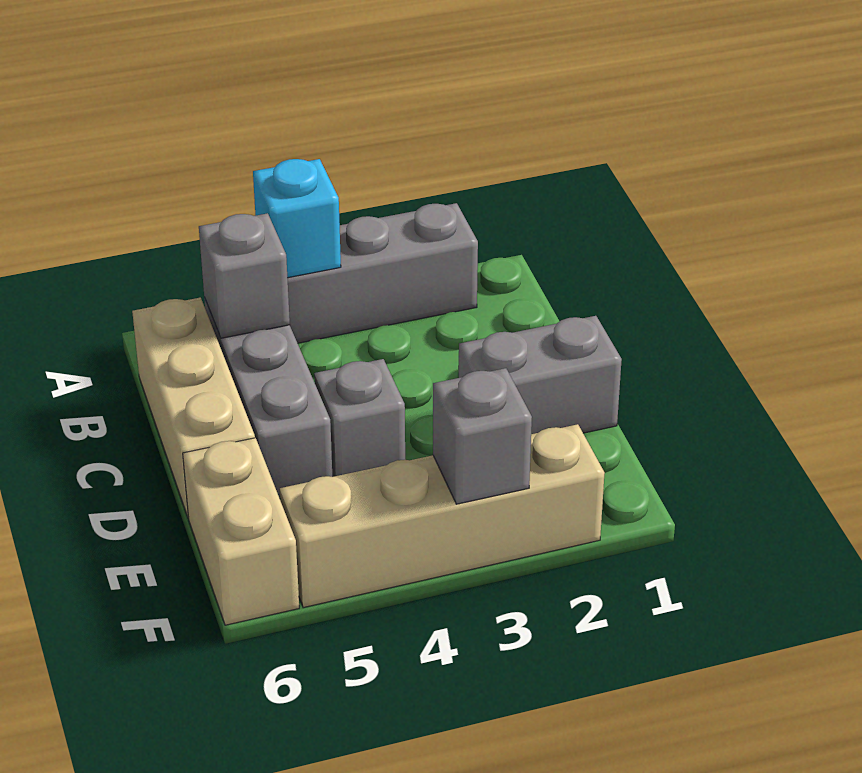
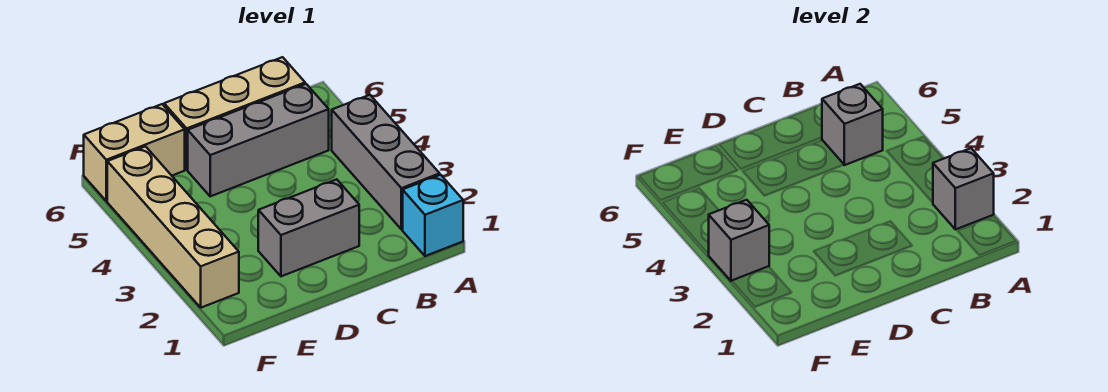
cyan 1x1 brick [253,159,341,278] -> cyan 1x1 brick moved to [403,175,463,256]
grey 1x2 brick [459,316,622,434] -> grey 1x2 brick turned to [258,179,359,276]
grey 1x1 brick [314,359,405,477] -> grey 1x1 brick moved to [933,148,994,229]

